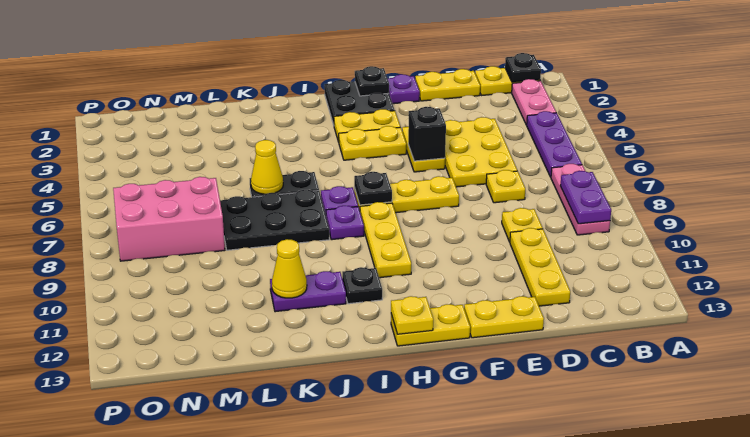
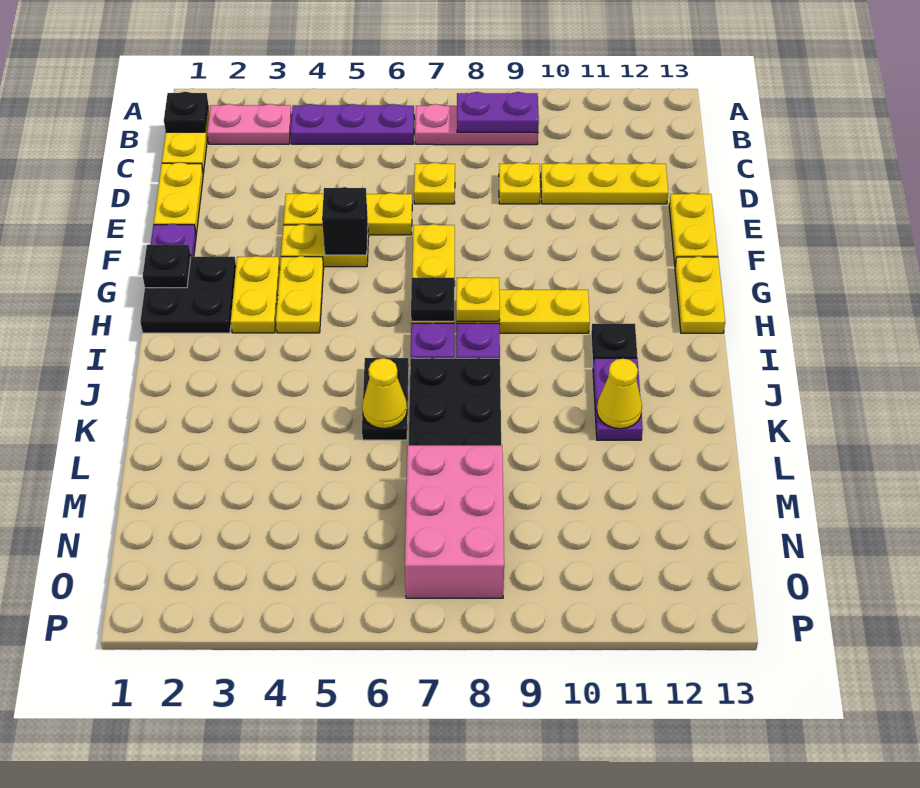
yellow 2x3 plate [445,117,517,187] -> yellow 1x3 plate [283,193,412,235]
yellow 1x1 plate [391,296,433,334] -> yellow 1x1 plate moved to [456,277,500,321]

